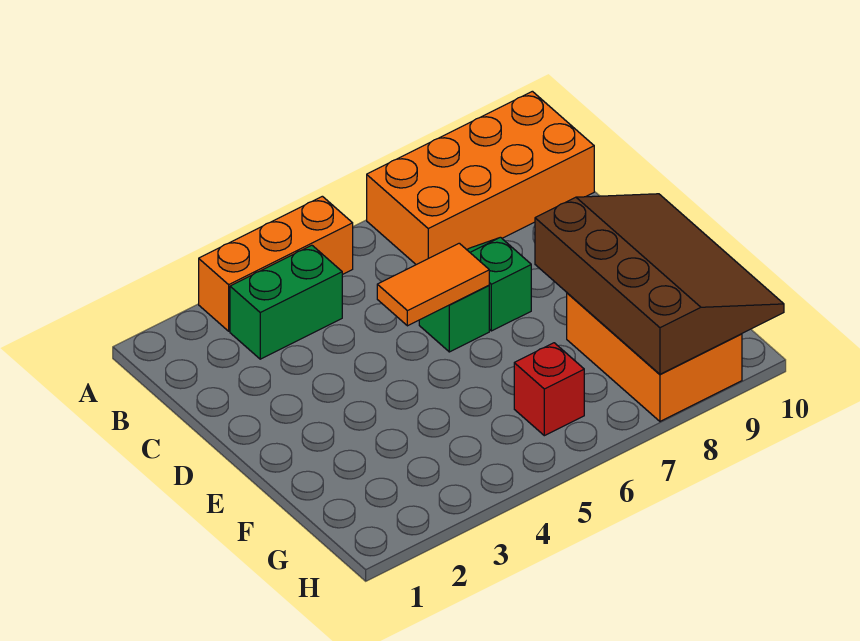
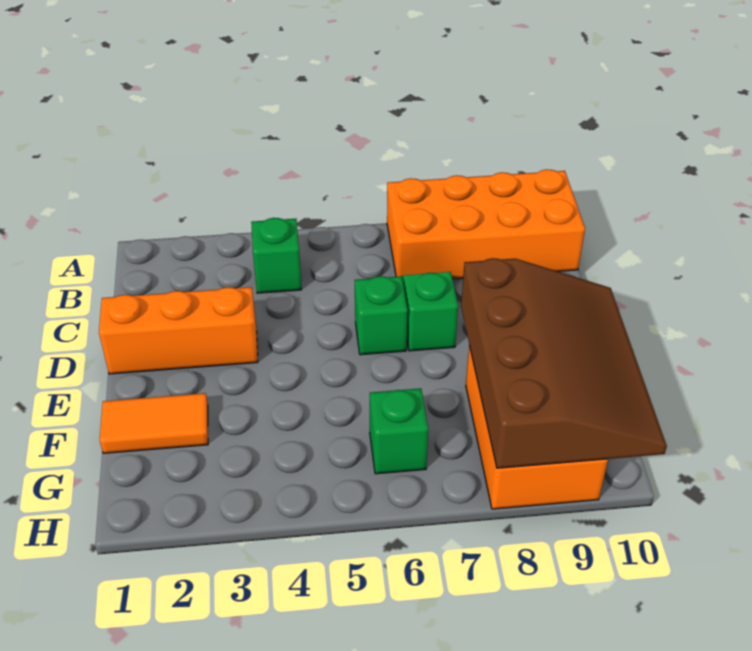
orange 1x3 brick [199,196,353,331] -> orange 1x3 brick moved to [99,287,258,374]
green 1x2 brick [230,245,342,359] -> green 1x1 brick [251,218,302,293]
orange 1x2 tile [377,243,489,326] -> orange 1x2 tile moved to [100,393,208,453]
red 1x1 brick [514,343,584,436] -> green 1x1 brick [370,388,428,474]

